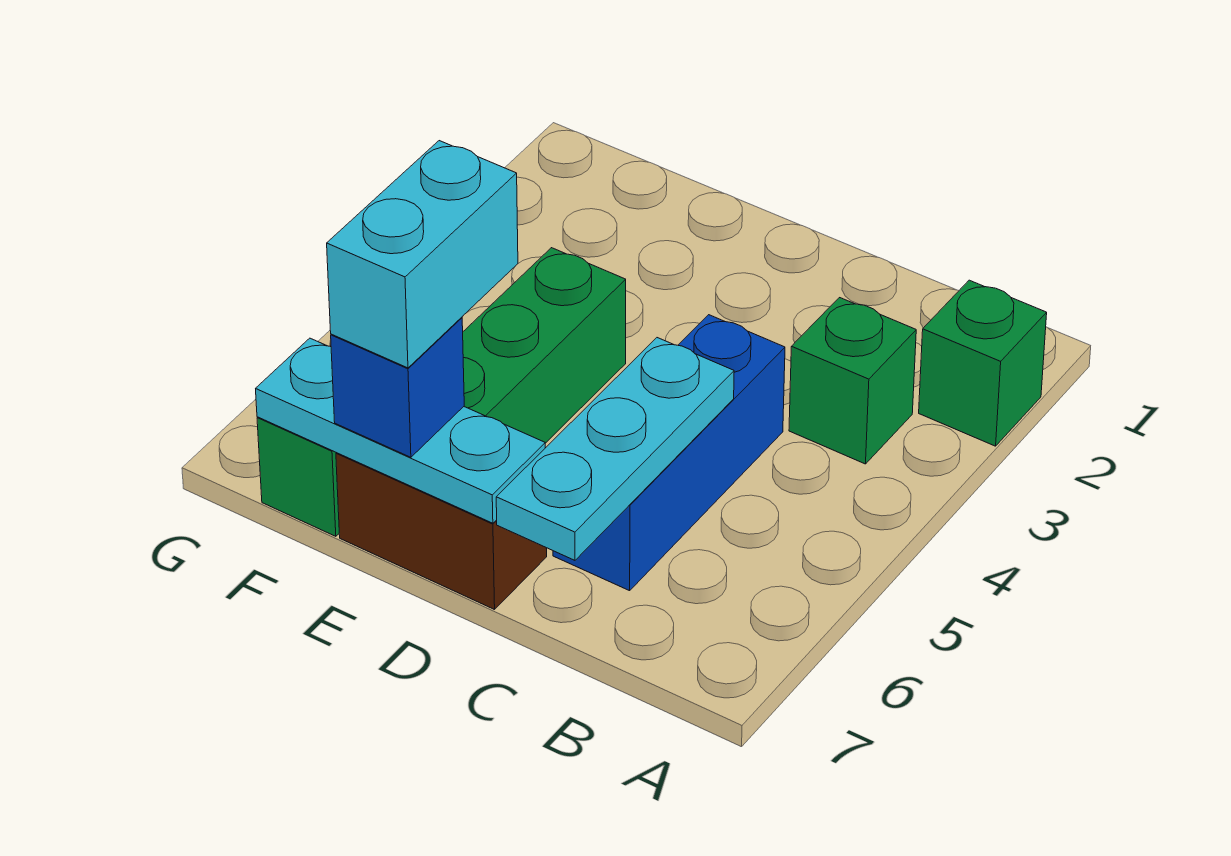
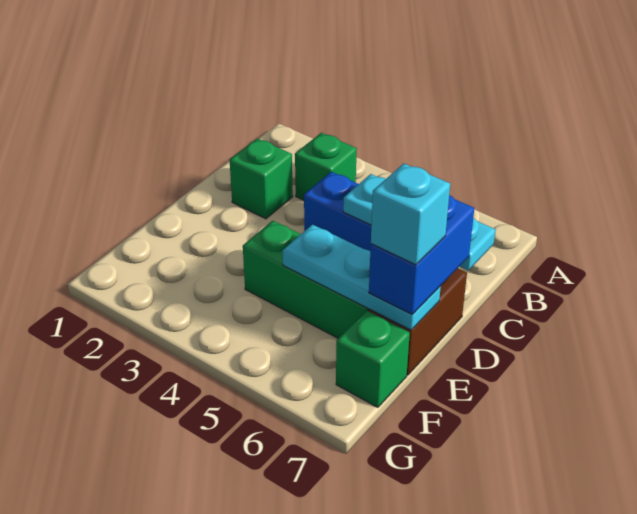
green 1x1 brick [919,280,1047,446] -> green 1x1 brick moved to [230,138,293,219]
cyan 1x3 plate [256,338,545,523] -> cyan 1x3 plate turned to [282,225,441,330]
cyan 1x2 brick [327,141,518,368] -> cyan 1x1 brick [371,164,450,265]
blue 1x1 brick [331,317,464,457] -> blue 1x2 brick [369,195,474,315]

